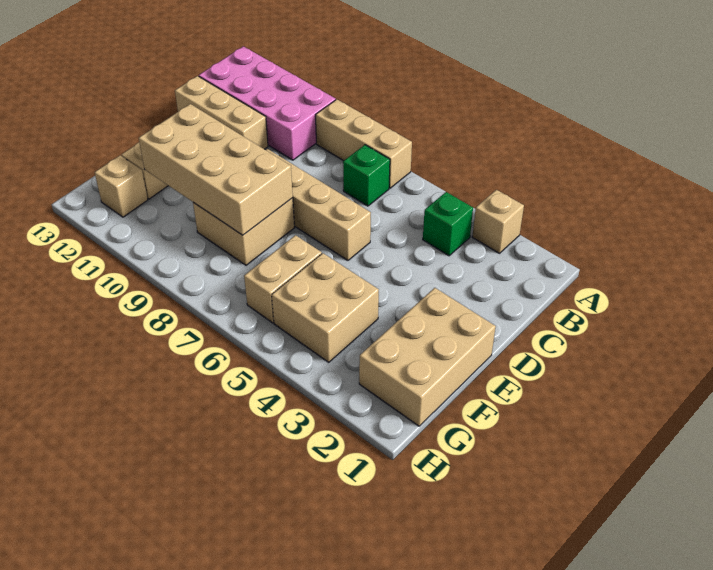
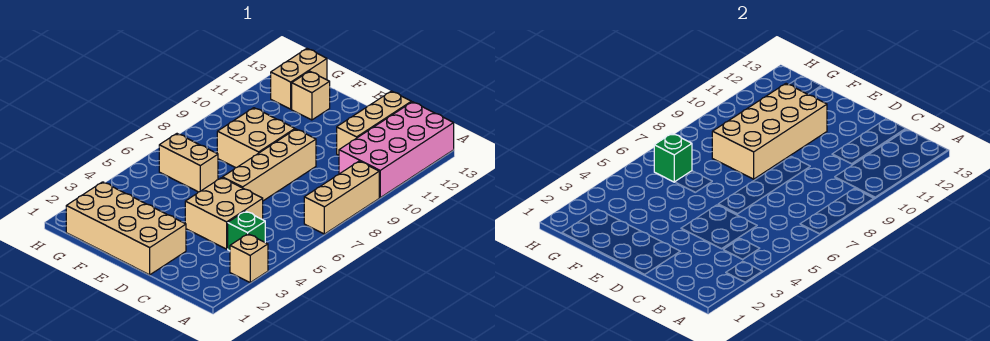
green 1x1 brick [343,145,390,206] -> green 1x1 brick moved to [654,134,692,182]
tan 2x3 brick [359,288,496,426] -> tan 2x4 brick [66,182,186,275]
tan 2x2 brick [272,253,379,362] -> tan 2x2 brick moved to [185,178,263,249]
tan 1x1 brick [95,155,148,217] -> tan 1x2 brick [271,49,327,109]

